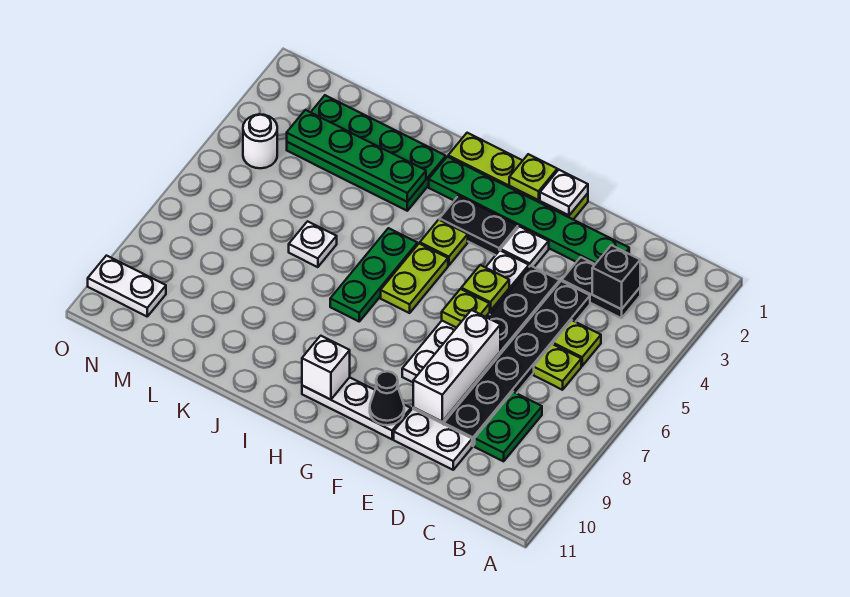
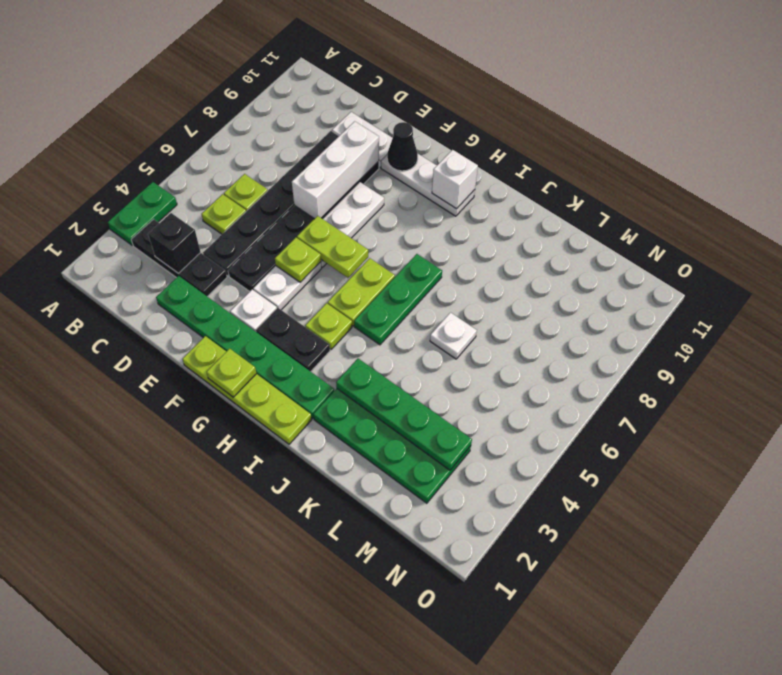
black 1x2 plate [562,257,640,318] -> black 1x3 plate [131,219,227,297]
green 1x2 plate [475,392,542,461] -> green 1x2 plate moved to [108,182,177,245]
white 1x1 plate [540,170,588,215] -> none
lime 1x1 plate [442,289,490,328] -> lime 1x2 plate [297,216,368,278]
white 1x1 round brick [243,114,277,168] -> none
white 1x2 plate [88,256,166,316] -> none

